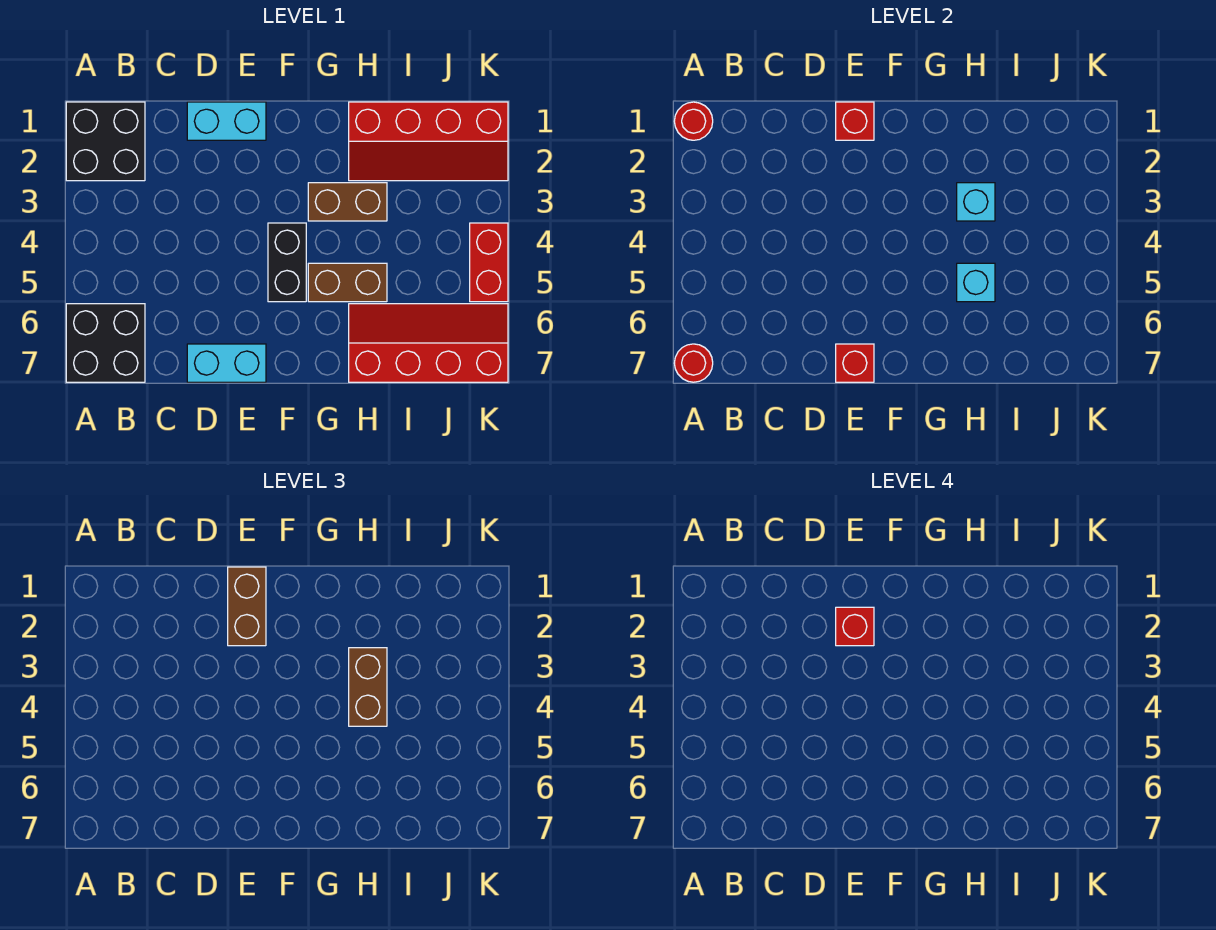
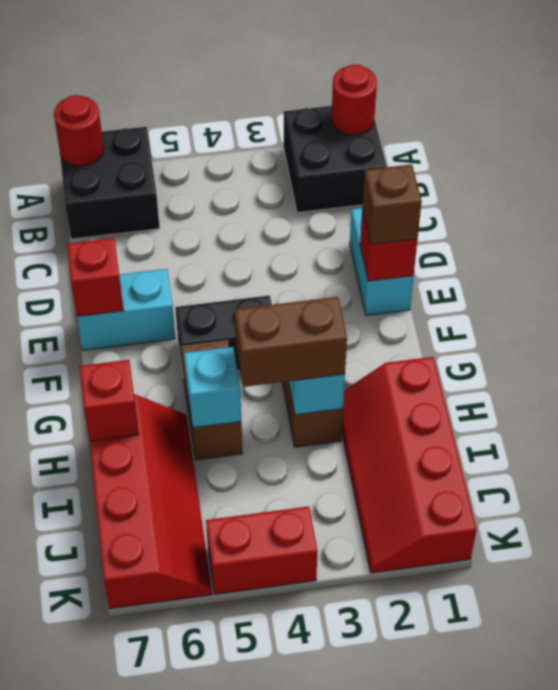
cyan 1x2 brick [187,344,266,382] -> cyan 1x2 brick turned to [77,269,175,350]
brown 1x2 brick [228,567,266,646] -> brown 1x1 brick [362,164,422,245]
red 1x1 brick [836,607,874,646] -> red 1x1 brick moved to [80,360,139,441]

